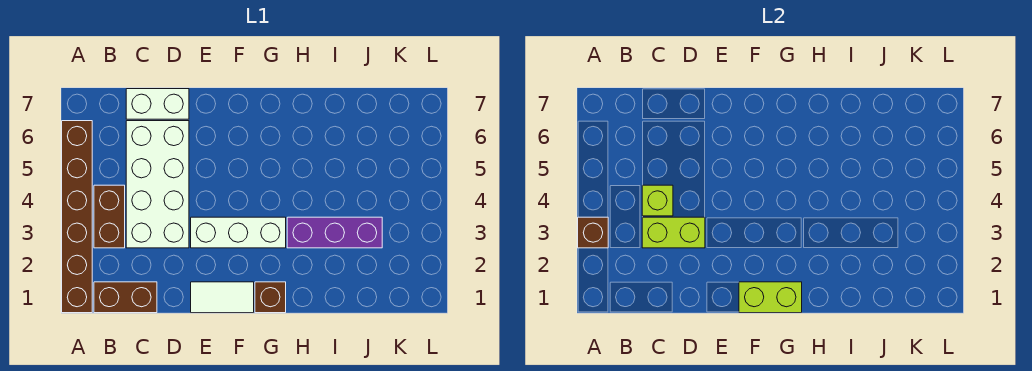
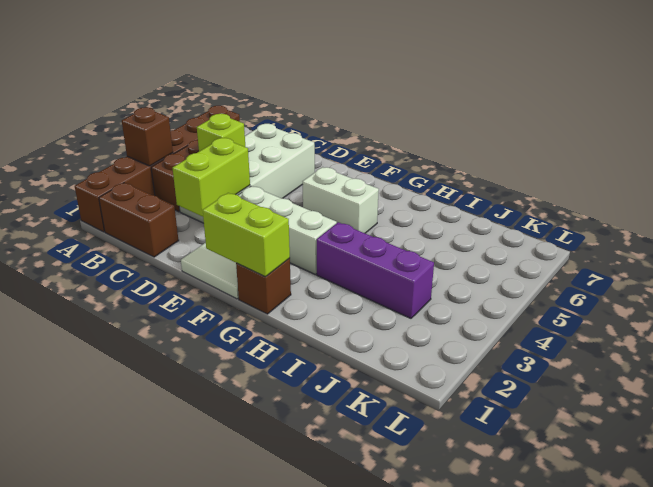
lime 1x2 brick [642,217,705,248] -> lime 1x2 brick turned to [173,138,250,216]
white 1x2 brick [126,89,189,119] -> white 1x2 brick moved to [302,167,379,233]

